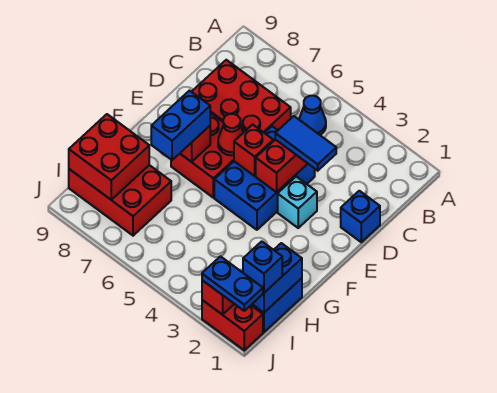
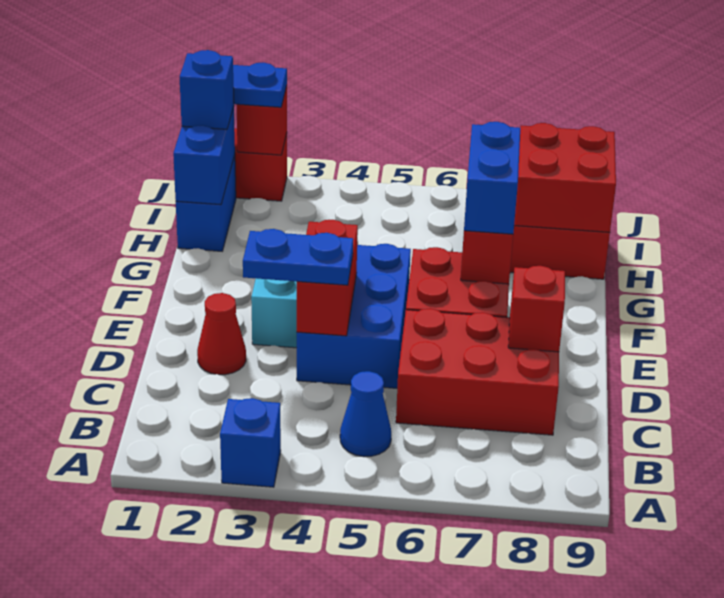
blue 1x1 brick [341,191,380,242] -> blue 1x1 brick moved to [220,398,281,487]
blue 1x2 tile [275,116,336,171] -> blue 1x2 plate [243,229,353,285]
red 1x1 brick [234,124,273,176] -> red 1x1 brick moved to [508,266,565,352]
red 1x1 cone [218,114,243,155] -> red 1x1 cone moved to [197,293,246,375]

